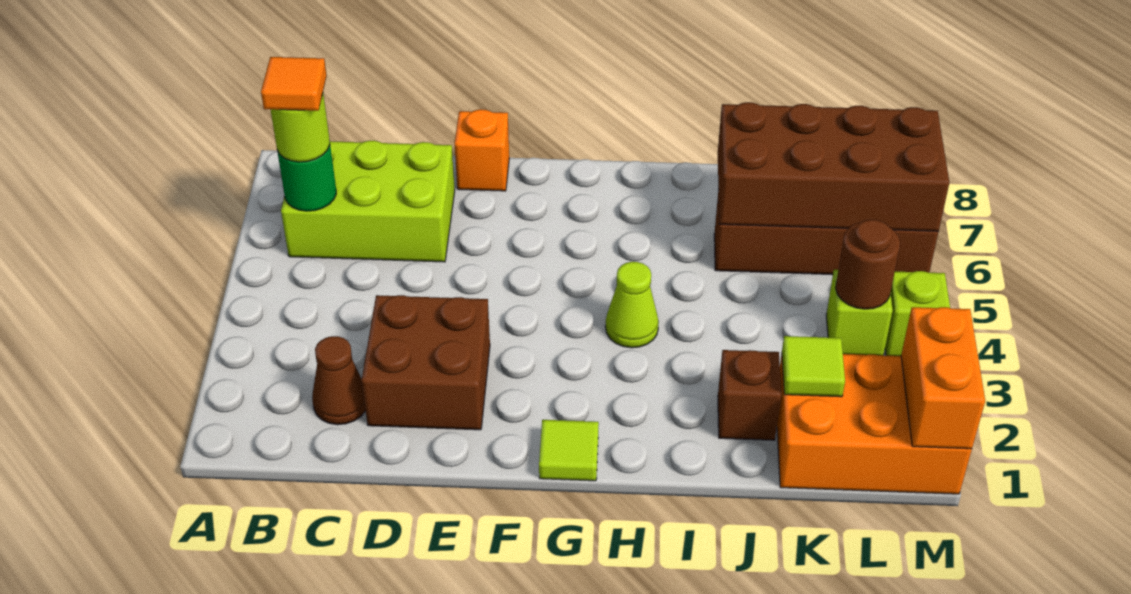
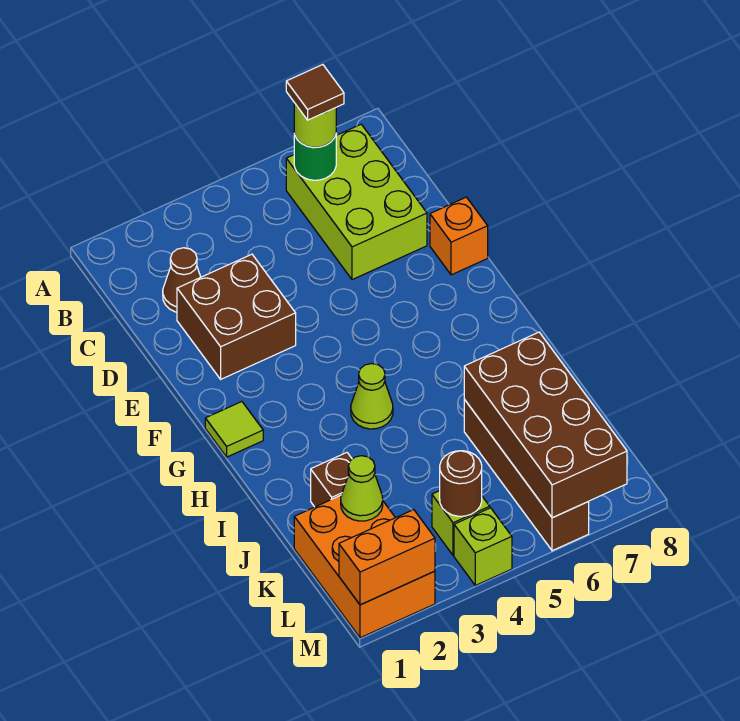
orange 1x1 tile [261,57,327,111] -> brown 1x1 tile [286,65,344,120]
lime 1x1 tile [782,336,845,397] -> lime 1x1 cone [341,456,383,521]

